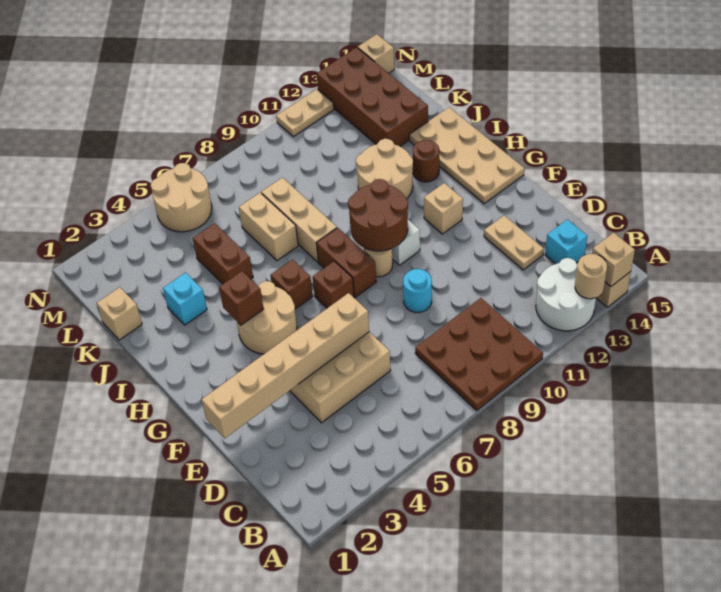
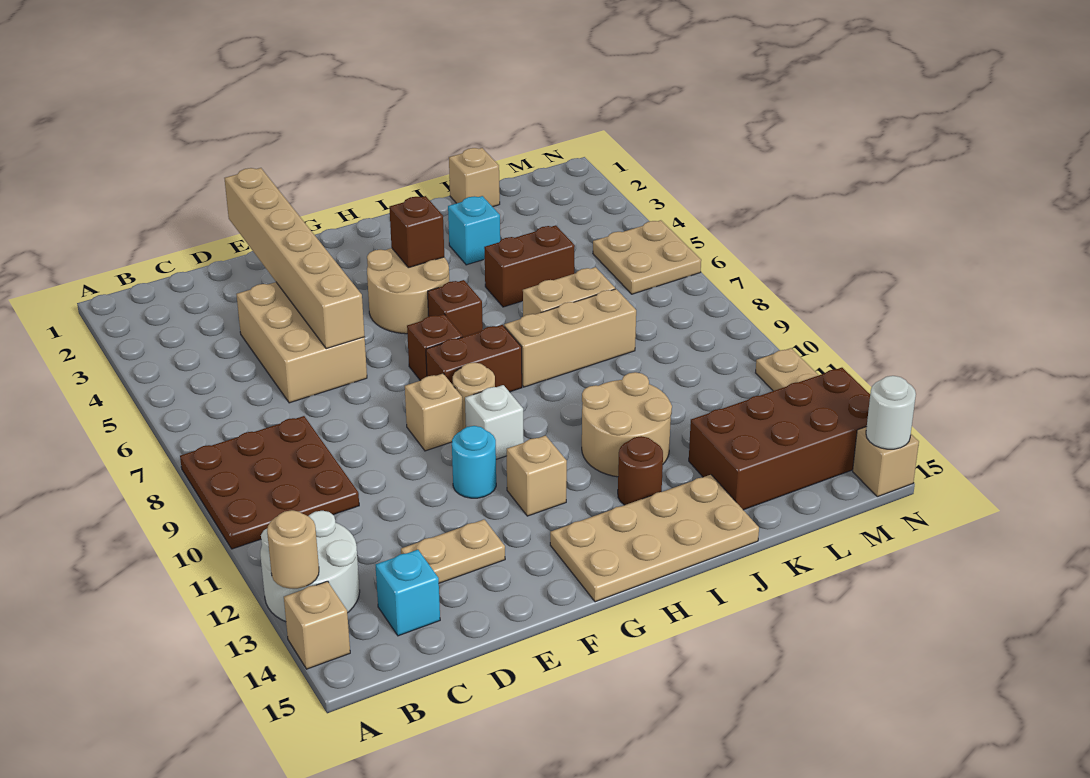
tan 1x1 brick [592,233,635,287] -> tan 1x1 brick moved to [405,374,463,451]
cyan 1x1 round brick [403,269,432,312] -> cyan 1x1 round brick moved to [452,426,496,498]
brown 2x2 round brick [348,179,408,251] -> none
tan 2x2 round brick [151,163,212,232] -> tan 2x2 plate [593,220,701,294]
none -> white 1x1 round brick [866,376,916,449]

